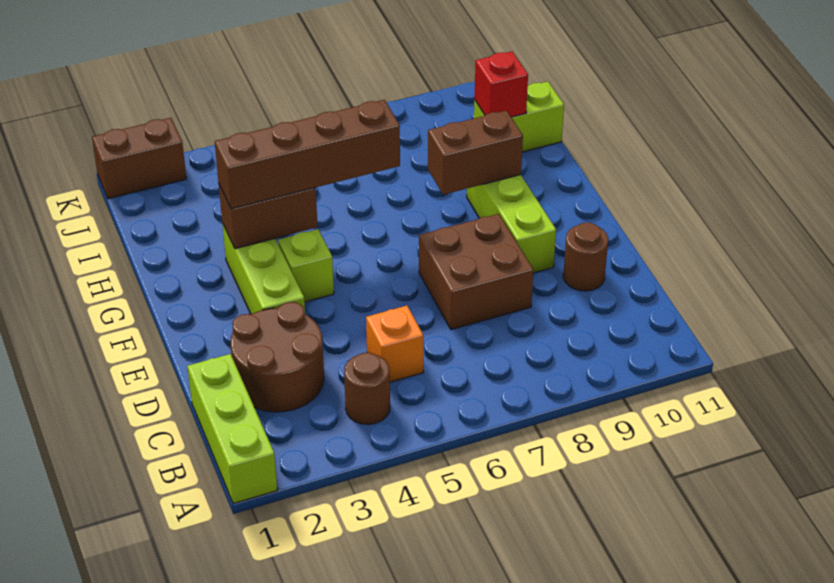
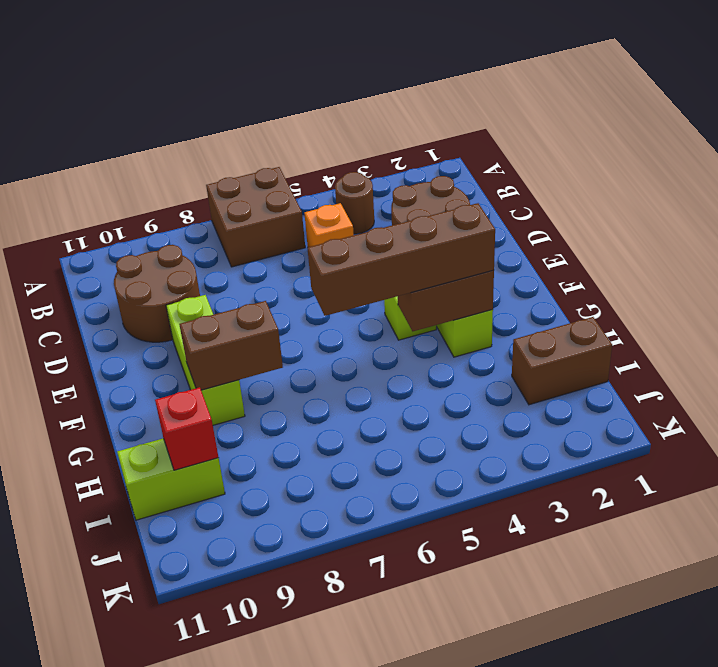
lime 1x3 brick [187,354,277,504] -> none
brown 2x2 brick [419,214,533,329] -> brown 2x2 brick moved to [206,167,305,267]
brown 1x1 round brick [563,223,608,291] -> brown 2x2 round brick [114,245,200,342]
brown 1x2 brick [92,118,186,199] -> brown 1x2 brick moved to [512,317,612,405]

